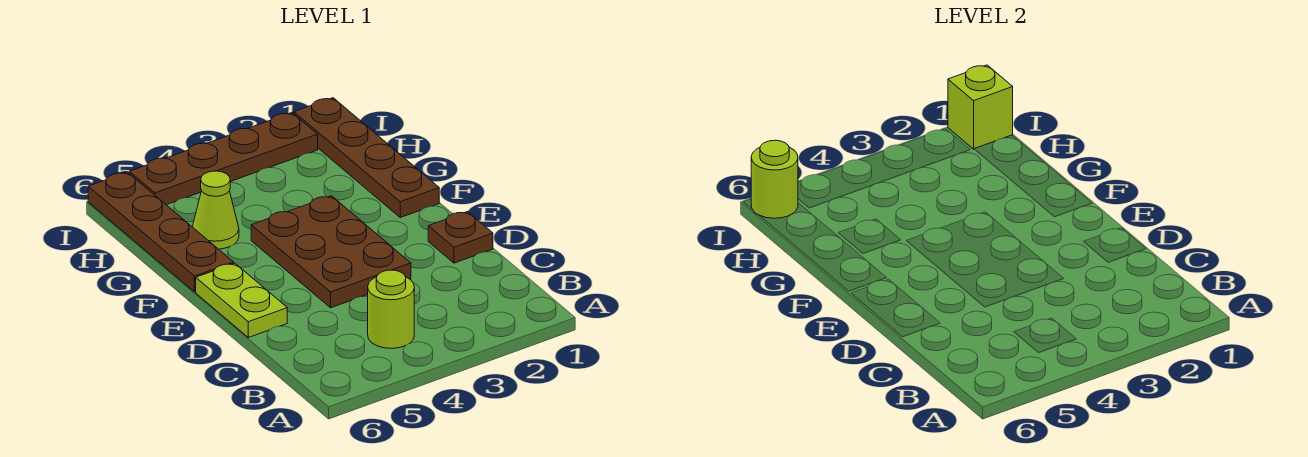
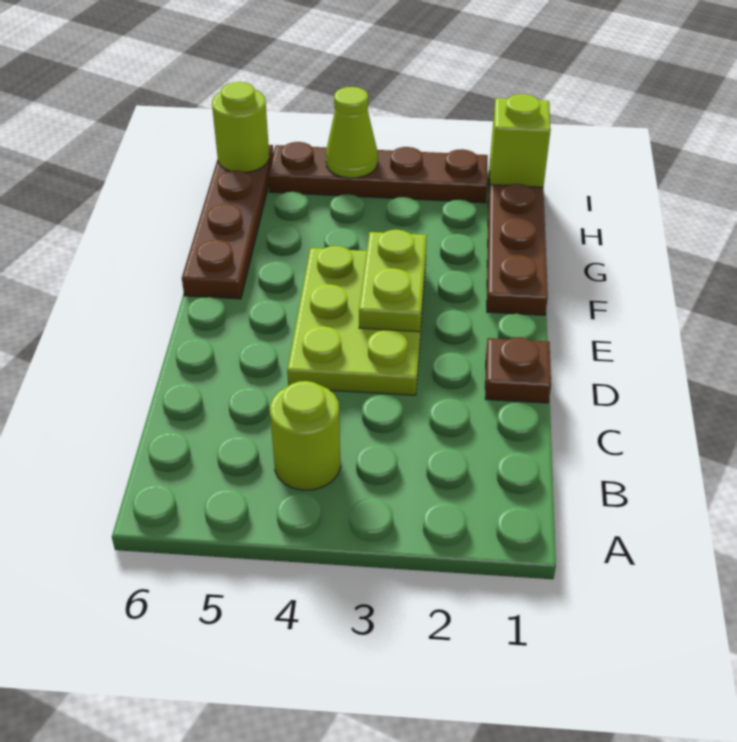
brown 2x3 plate [251,196,411,308] -> lime 2x3 plate [287,246,426,395]
lime 1x2 plate [196,263,287,337] -> lime 1x2 plate moved to [359,230,427,332]
lime 1x1 cone [192,171,239,249] -> lime 1x1 cone moved to [326,87,378,178]

